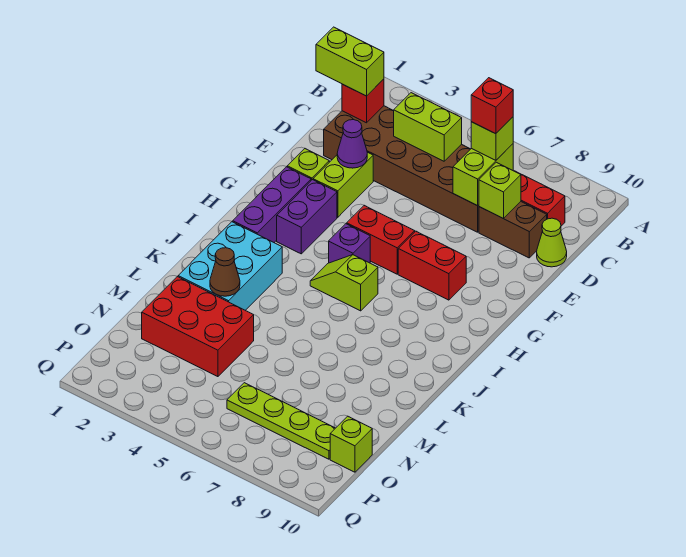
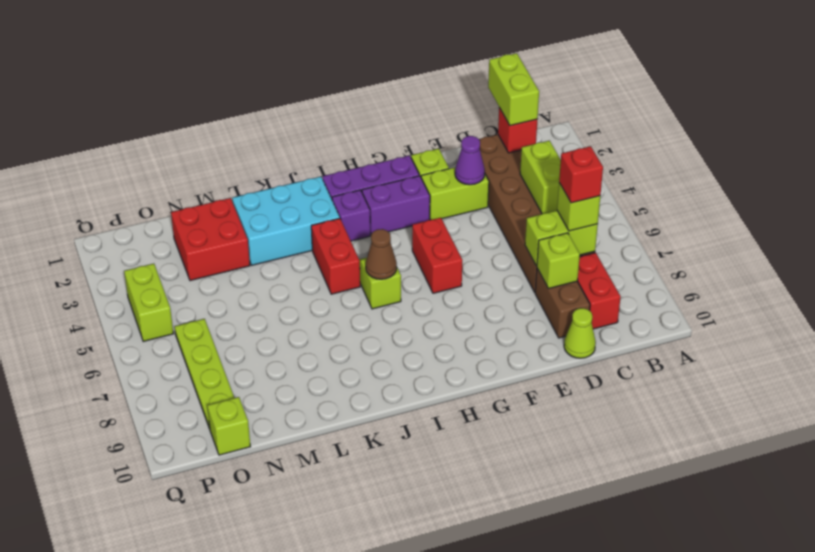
red 1x2 brick [398,231,466,300] -> red 1x2 brick moved to [311,218,360,294]
purple 1x1 brick [329,224,370,263] -> purple 1x1 brick moved to [332,190,371,241]
brown 1x1 cone [210,248,240,296] -> brown 1x1 cone moved to [366,229,397,279]
red 2x3 brick [142,277,254,377] -> red 2x2 brick [171,198,250,281]
none -> lime 1x2 brick [124,264,173,342]

